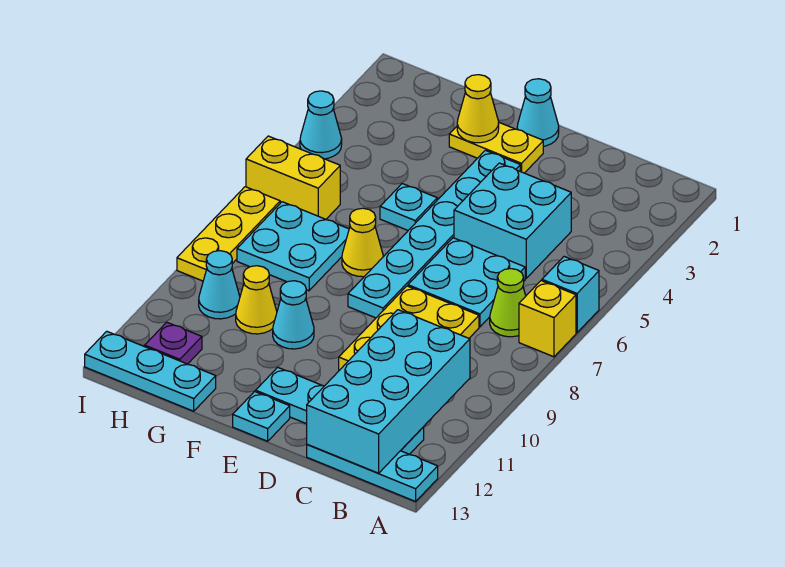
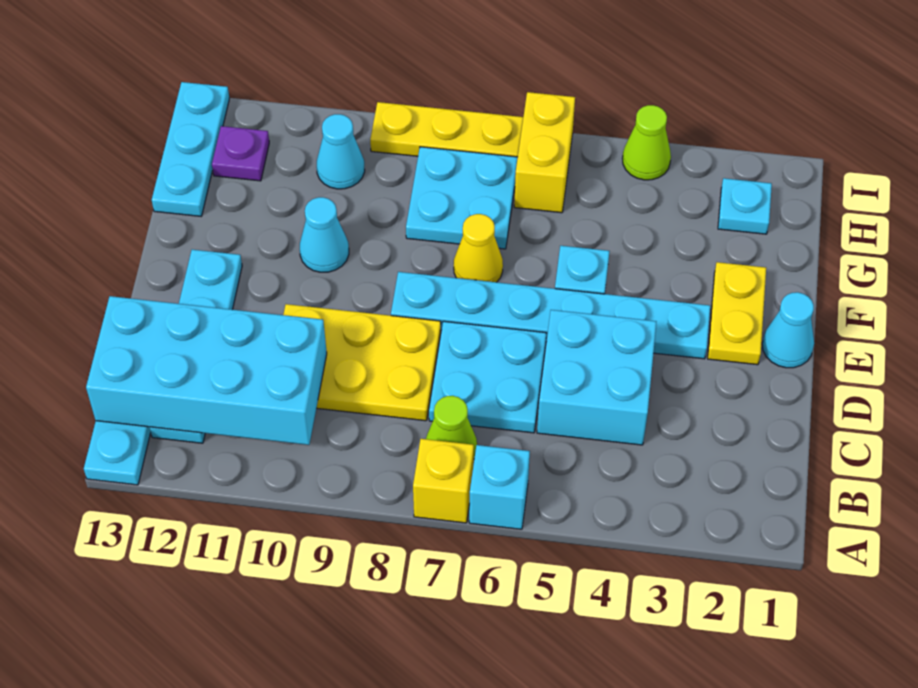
cyan 1x1 plate [233,392,290,441] -> cyan 1x1 plate moved to [718,178,772,234]
yellow 1x1 cone [457,75,499,143] -> none
yellow 1x1 cone [236,266,277,334] -> none
cyan 1x1 cone [300,91,342,159] -> lime 1x1 cone [622,105,671,180]

